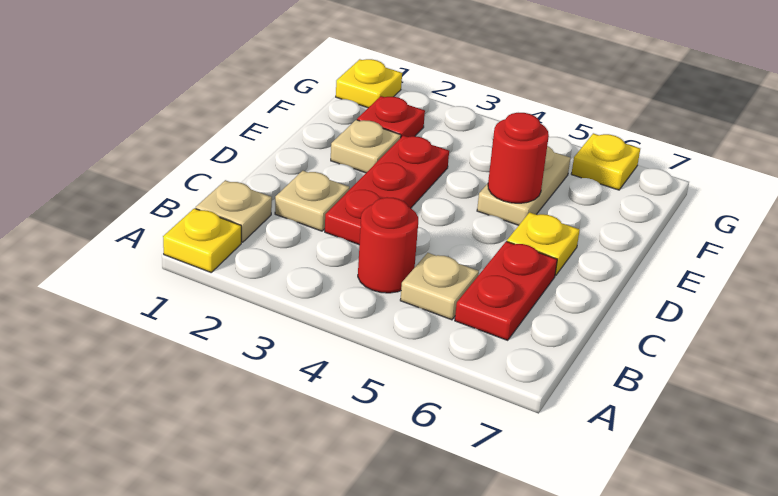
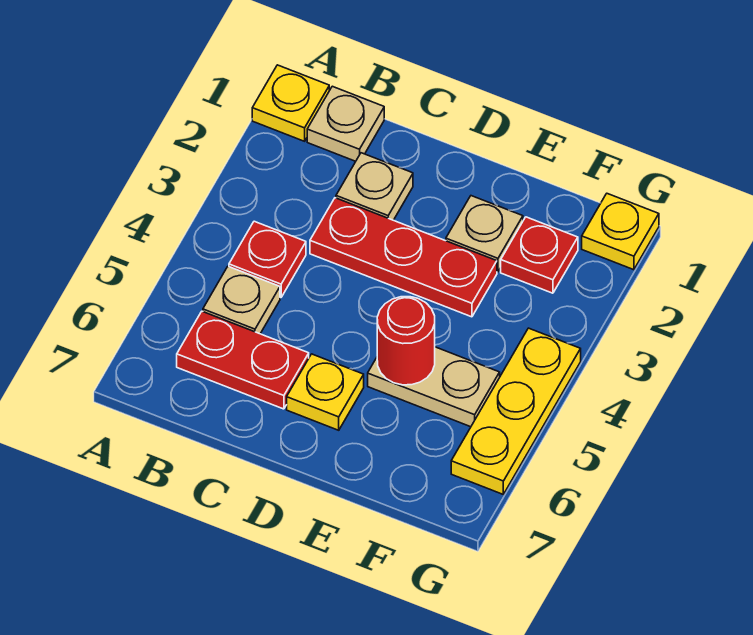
red 1x1 round brick [358,197,418,293] -> red 1x1 plate [229,221,306,298]
yellow 1x1 plate [571,133,640,190] -> yellow 1x3 plate [451,328,581,494]

